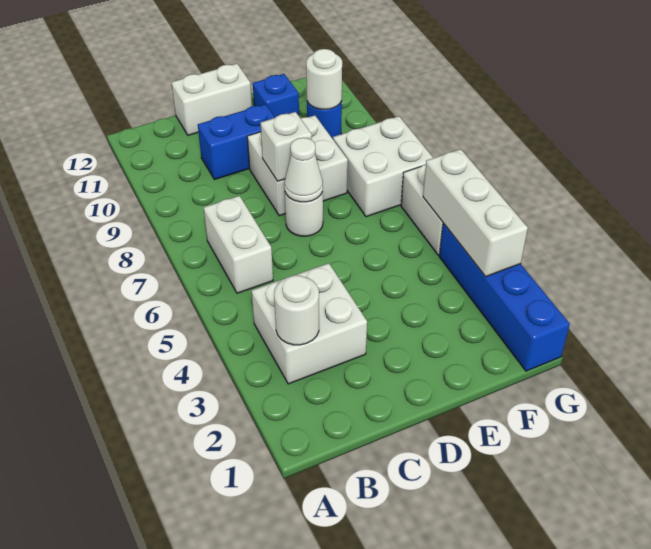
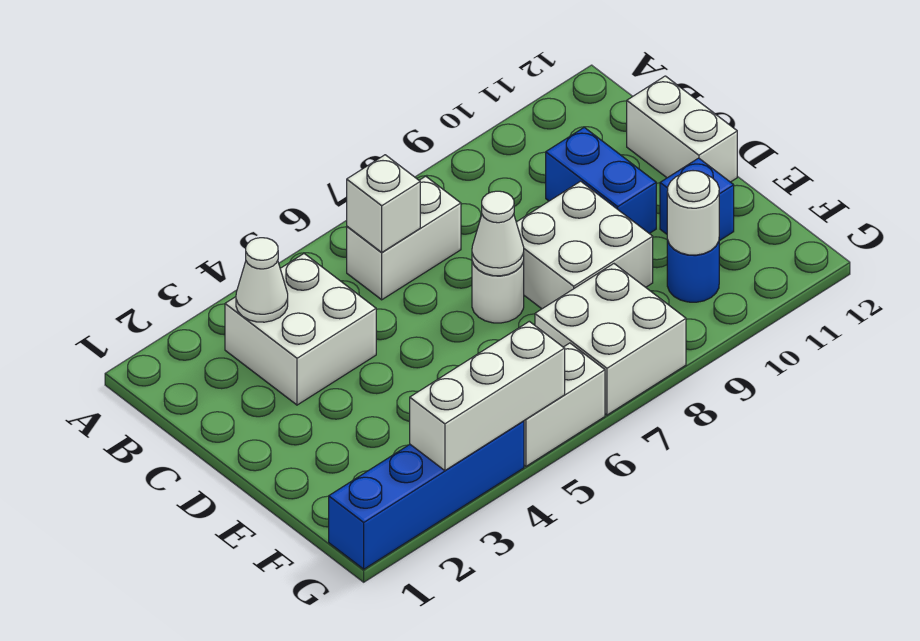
white 1x1 round brick [274,275,319,345] -> white 1x1 cone [236,238,288,322]
white 1x1 brick [261,112,312,181] -> white 1x1 brick moved to [347,155,420,253]

